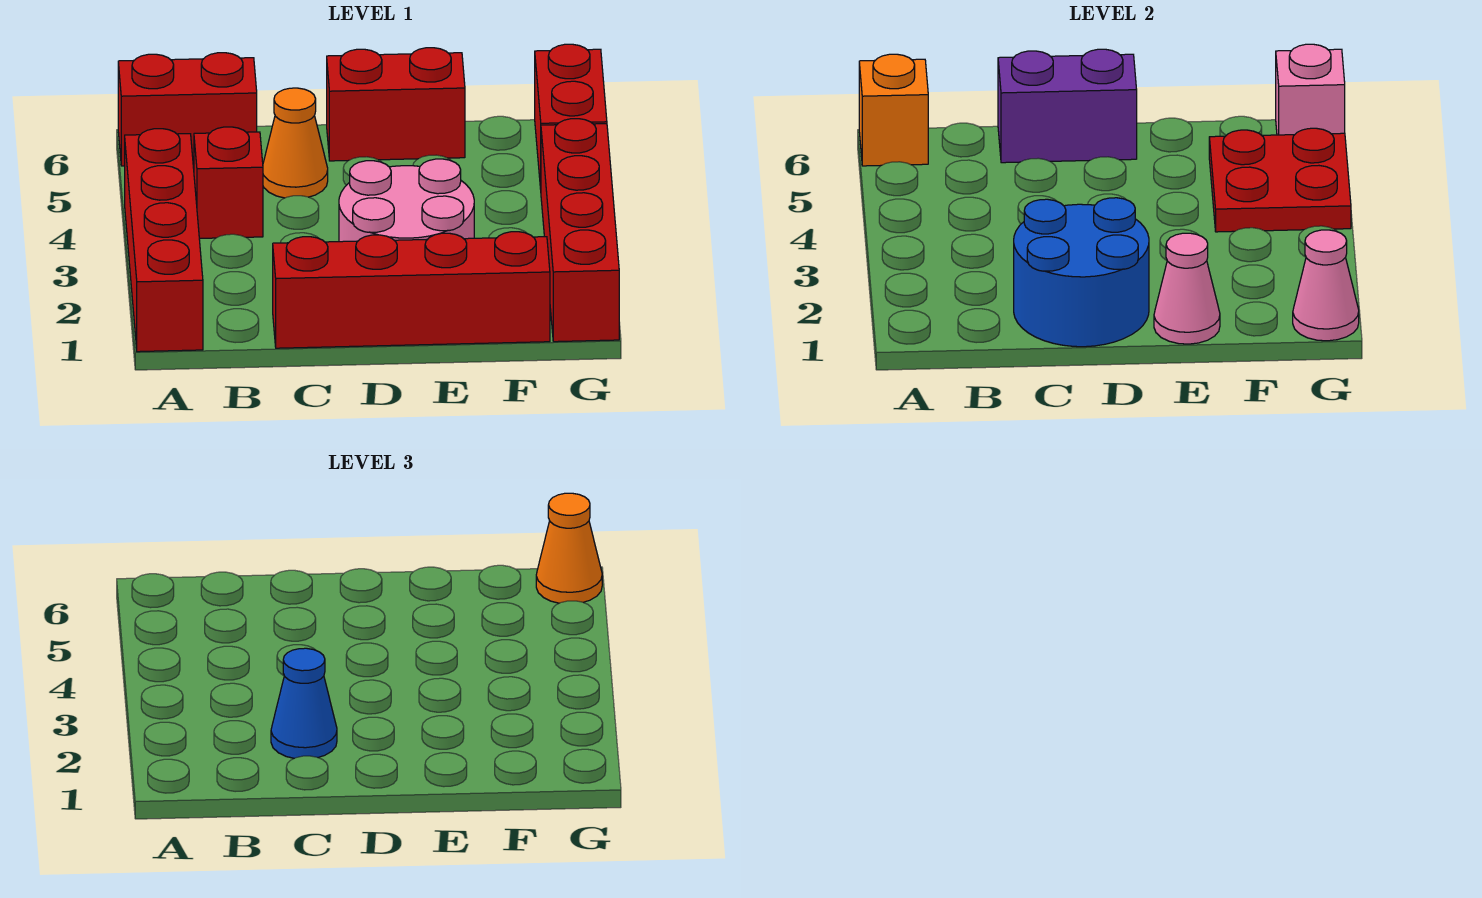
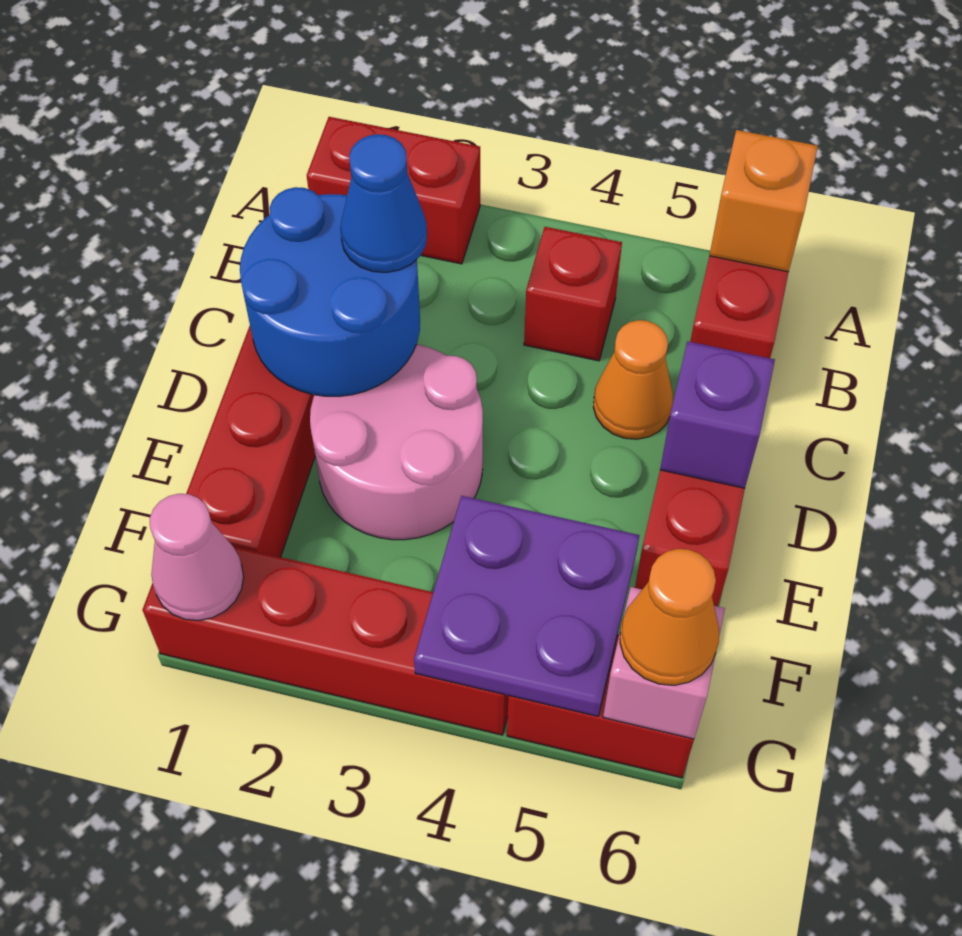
red 1x4 brick [125,129,203,352] -> red 1x2 brick [307,117,480,264]
purple 1x2 brick [998,49,1137,163] -> purple 1x1 brick [660,341,775,488]
pink 1x1 cone [1154,233,1220,344] -> none
red 2x2 plate [1209,128,1351,232] -> purple 2x2 plate [414,496,639,716]

